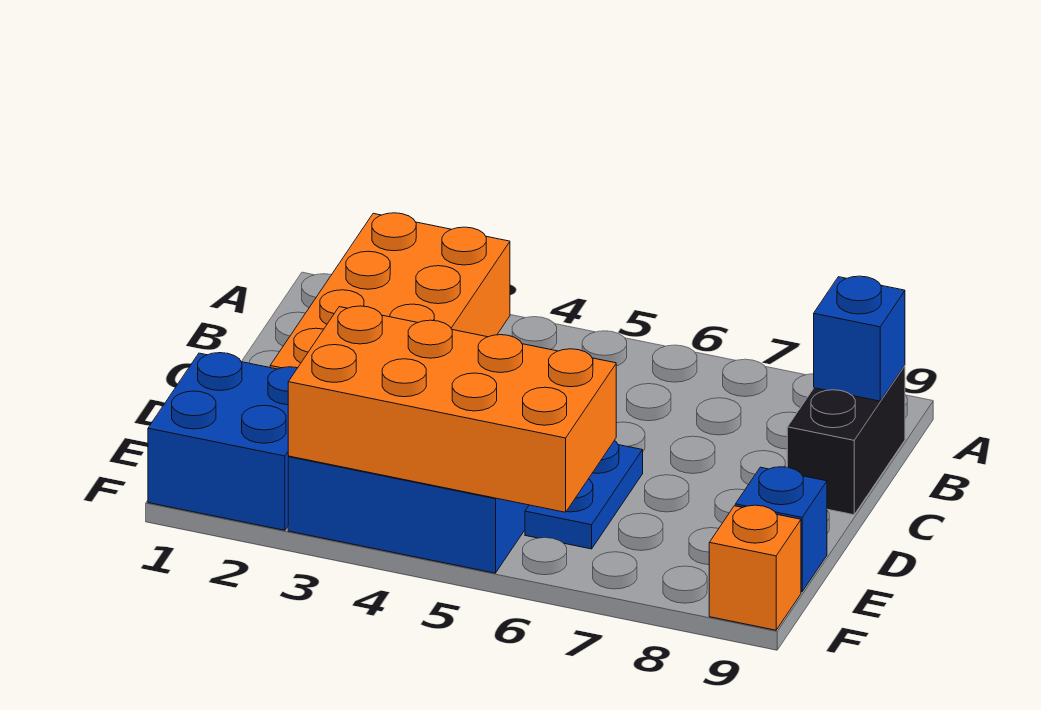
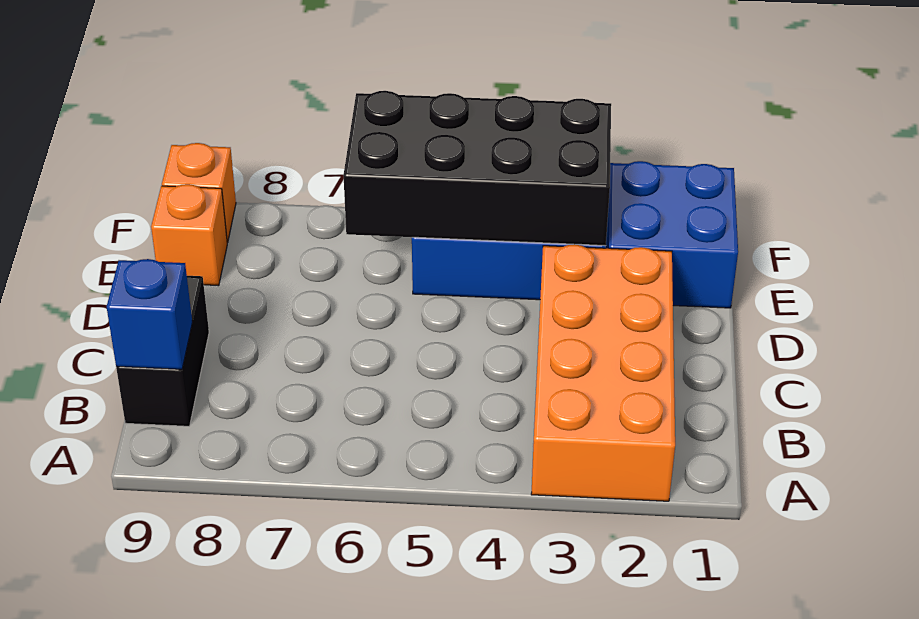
blue 1x2 plate [525,441,643,549] -> none
orange 2x4 brick [288,306,616,512] -> black 2x4 brick [343,91,611,246]
blue 1x1 brick [735,467,827,592] -> orange 1x1 brick [151,184,227,286]

